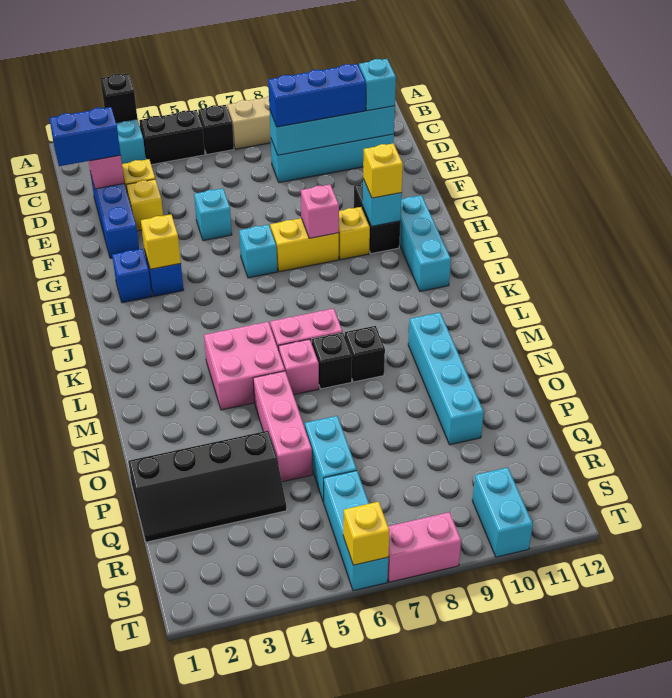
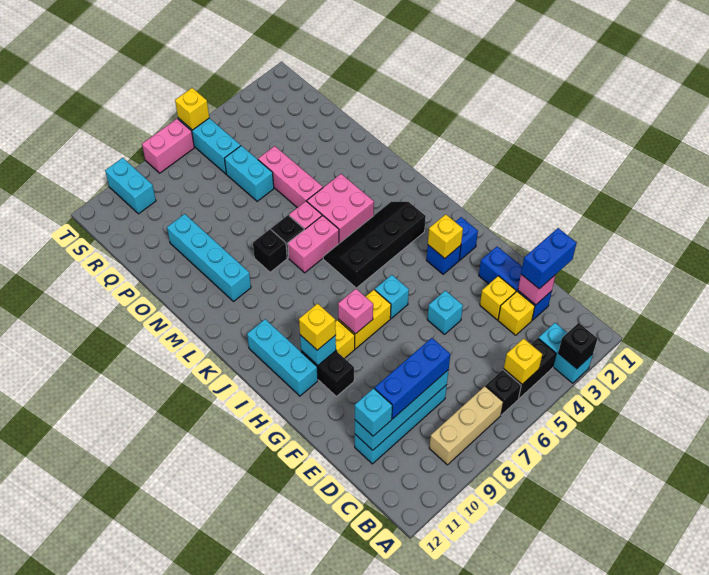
none -> yellow 1x1 brick [504,338,542,384]
black 2x4 slope [128,431,287,542] -> black 2x4 slope moved to [323,201,426,288]

